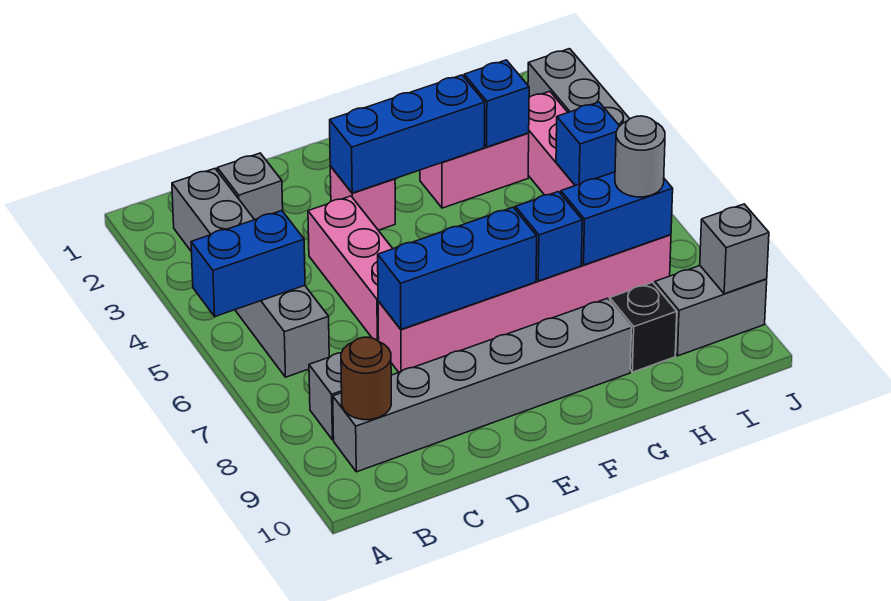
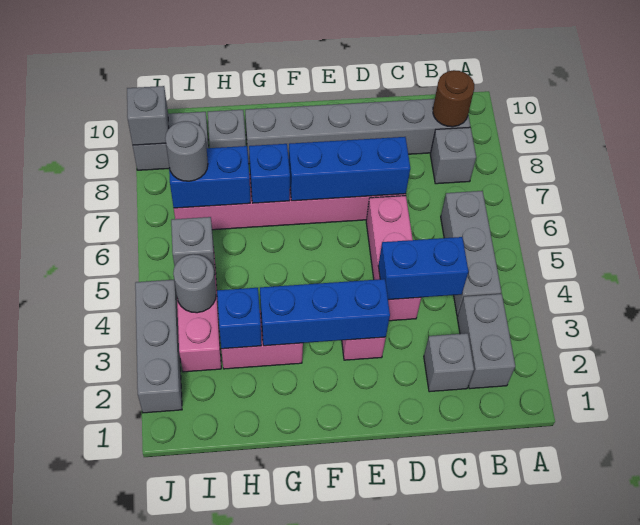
blue 1x2 brick [191,211,305,316] -> blue 1x2 brick moved to [378,237,468,300]
black 1x1 brick [610,282,677,372] -> grey 1x1 brick [208,110,246,148]
none -> grey 1x1 round brick [173,254,216,313]
blue 1x1 brick [556,102,619,186] -> grey 1x1 brick [171,217,215,275]

